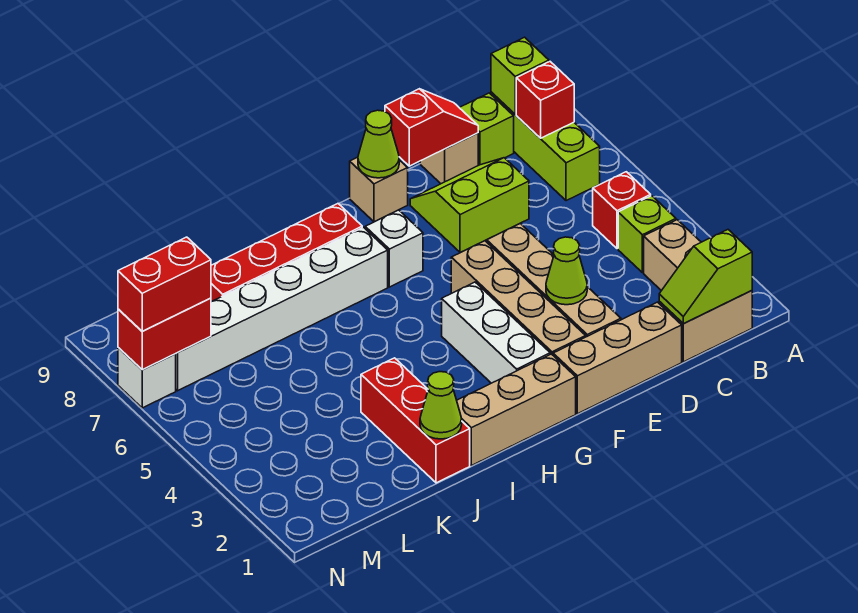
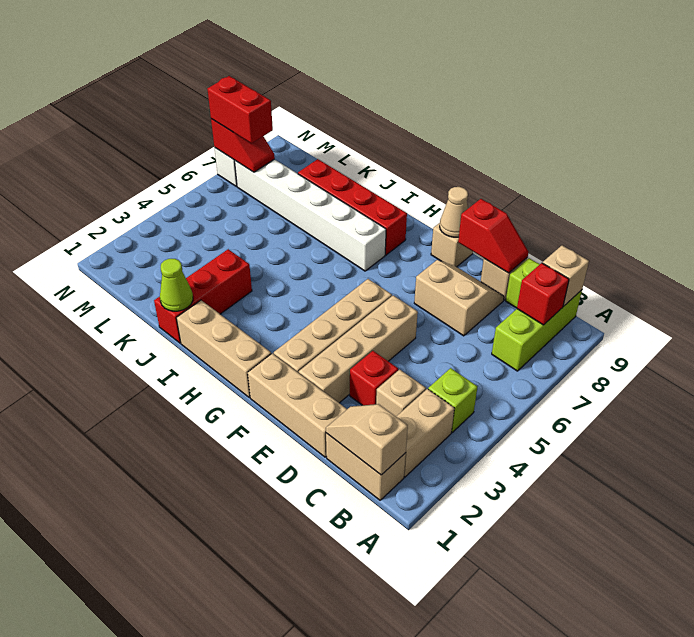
lime 1x2 slope [659,230,752,324] -> tan 1x2 slope [326,404,408,475]
red 1x1 brick [593,172,651,249] -> red 1x1 brick moved to [350,351,398,405]
lime 1x1 brick [491,37,549,114] -> tan 1x1 brick [543,245,589,306]
none -> tan 1x1 brick [376,369,426,416]
lime 2x2 slope [410,158,529,253] -> tan 2x2 slope [414,260,504,336]
lime 1x1 cone [546,237,587,305] -> none
lime 1x1 cone [358,110,399,178] -> tan 1x1 cone [440,187,468,237]
white 1x3 brick [442,282,550,383] -> none
white 1x1 brick [365,210,423,287] -> none
red 1x2 brick [118,298,211,370] -> red 1x2 slope [211,119,275,172]

